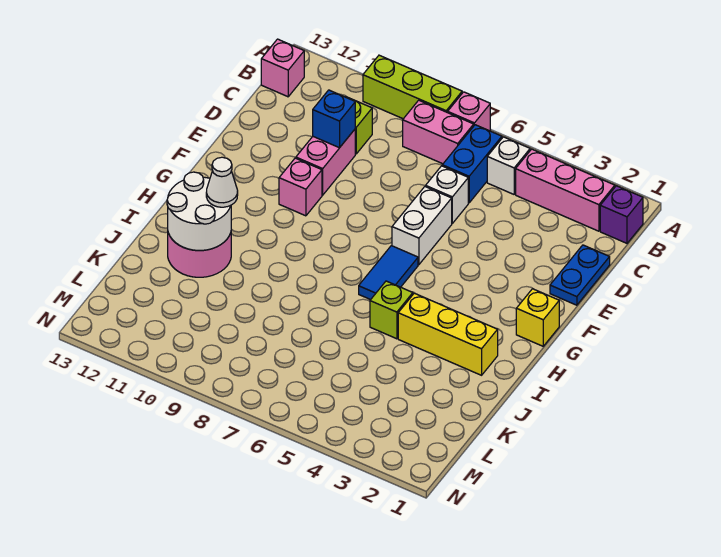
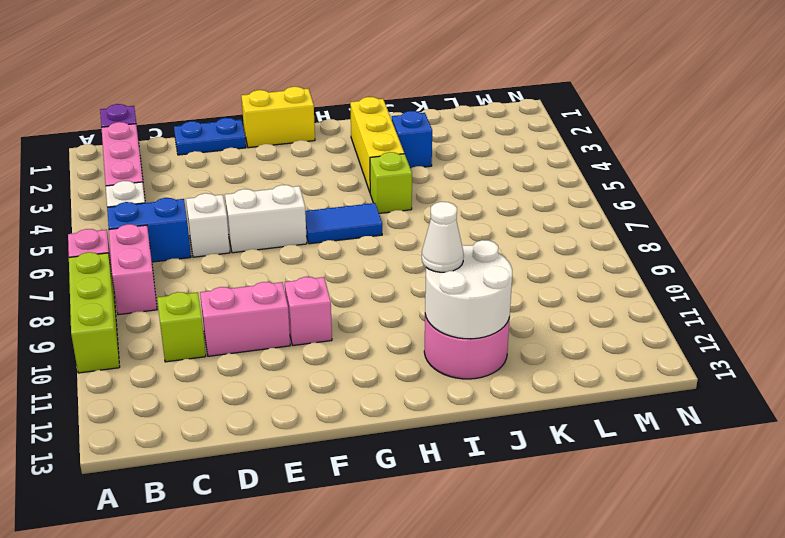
pink 1x1 brick [261,39,304,97] -> none
blue 1x1 brick [313,90,355,148] -> blue 1x1 brick moved to [392,111,432,169]
yellow 1x1 brick [516,289,559,346] -> yellow 1x2 brick [241,87,315,148]

